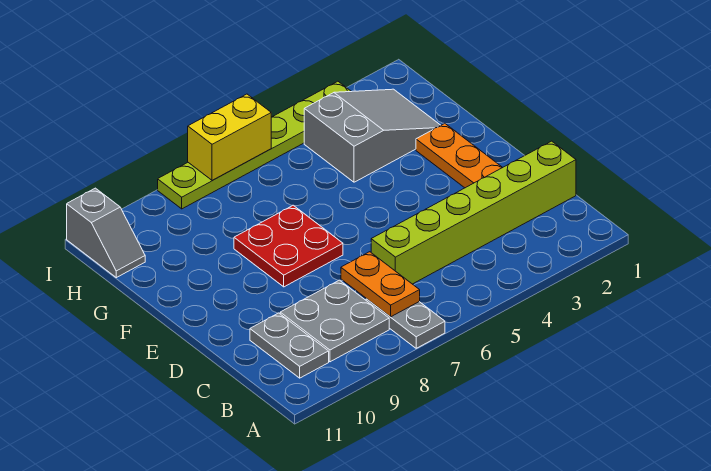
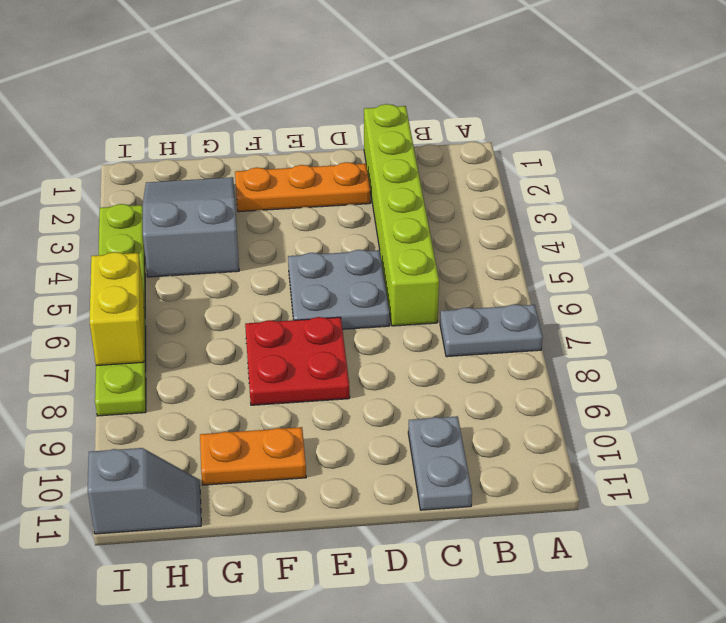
orange 1x2 plate [341,252,420,317] -> orange 1x2 plate moved to [200,427,306,485]
grey 2x2 plate [280,280,389,362] -> grey 2x2 plate moved to [288,250,389,329]
grey 1x2 plate [250,313,329,378] -> grey 1x2 plate turned to [408,416,472,510]

